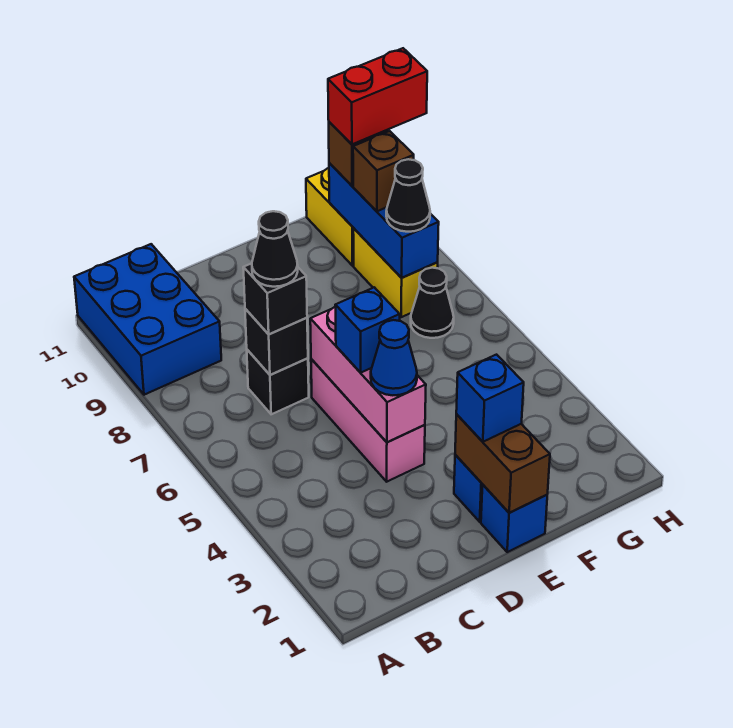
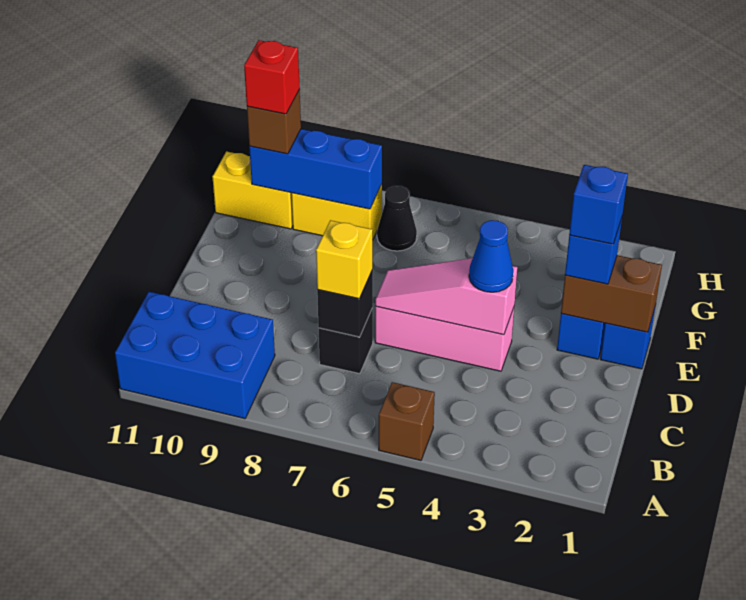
black 1x1 brick [243,263,307,334] -> yellow 1x1 brick [316,220,373,299]
black 1x1 cone [252,211,298,287] -> none
pink 1x3 brick [310,307,426,442] -> pink 1x3 slope [375,258,517,335]
blue 1x1 brick [335,287,400,373] -> blue 1x1 brick moved to [569,165,628,244]
black 1x1 cone [386,159,430,232] -> none
brown 1x1 brick [353,131,414,211] -> brown 1x1 brick moved to [379,382,435,460]
red 1x2 brick [328,48,427,145] -> red 1x1 brick [244,40,300,114]

